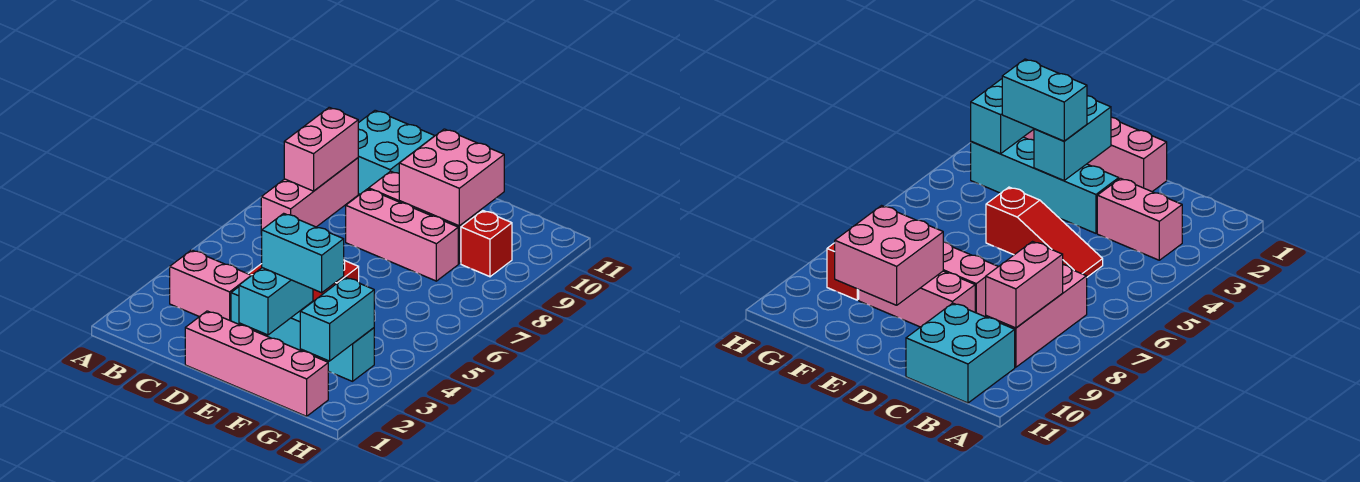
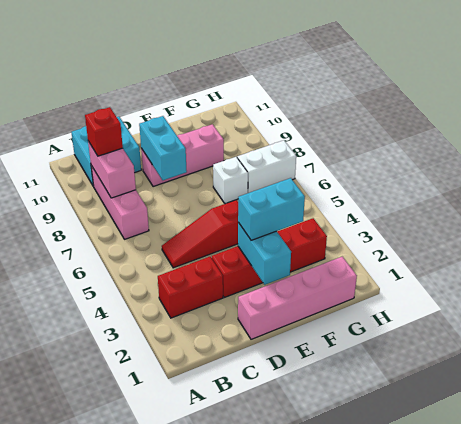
pink 1x2 brick [170,250,251,321] -> red 1x2 brick [158,257,223,318]
cyan 1x4 brick [231,287,374,381] -> red 1x4 brick [212,218,327,297]
pink 1x3 brick [346,189,458,281] -> none
pink 2x2 brick [399,129,504,226] -> none
none -> white 1x1 brick [213,157,248,204]
cyan 1x2 brick [300,277,374,361] -> cyan 1x2 brick moved to [139,116,187,180]
none -> white 1x2 brick [237,140,296,193]
red 1x1 brick [461,211,512,277] -> red 1x1 brick moved to [85,107,123,156]

